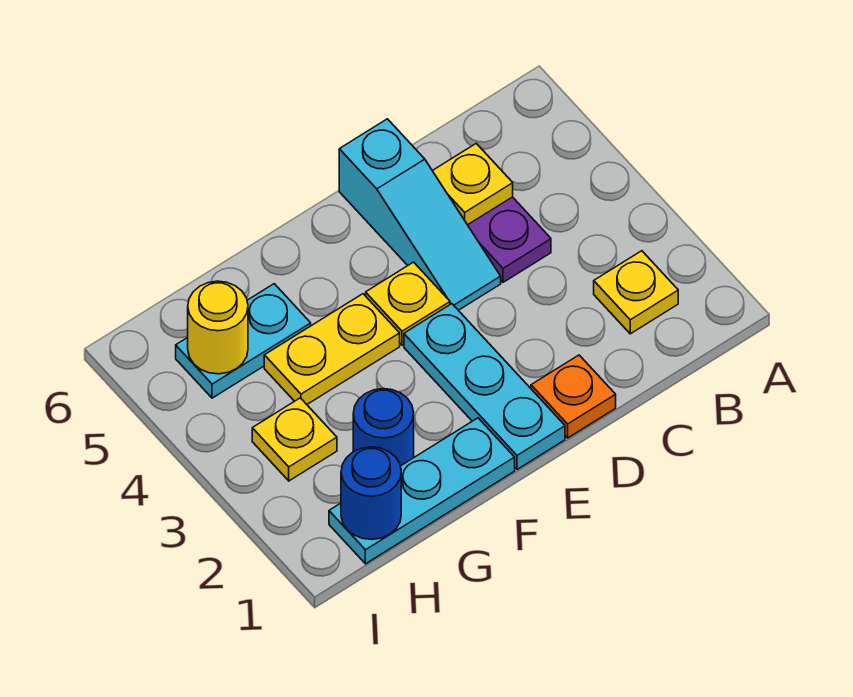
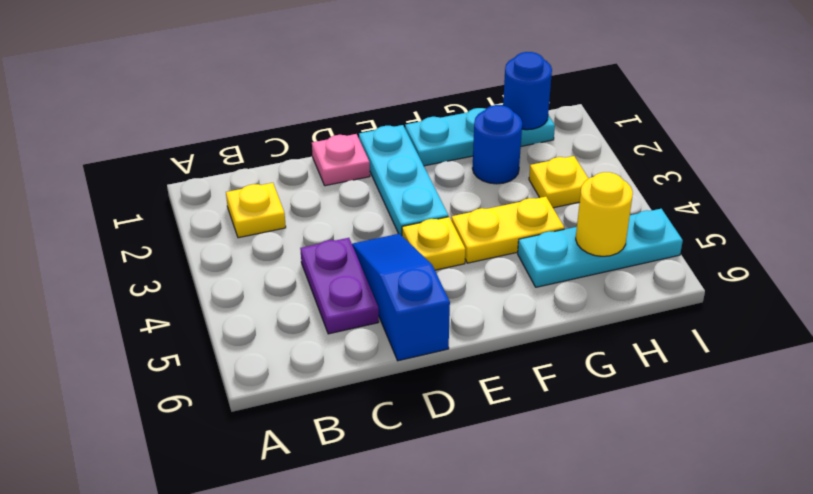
yellow 1x1 plate [433,143,513,225] -> none
orange 1x1 plate [531,355,616,438] -> pink 1x1 plate [312,134,370,186]
cyan 1x3 slope [339,119,501,310] -> blue 1x3 slope [352,234,450,361]
cyan 1x2 plate [176,284,311,398] -> cyan 1x3 plate [518,209,683,287]

